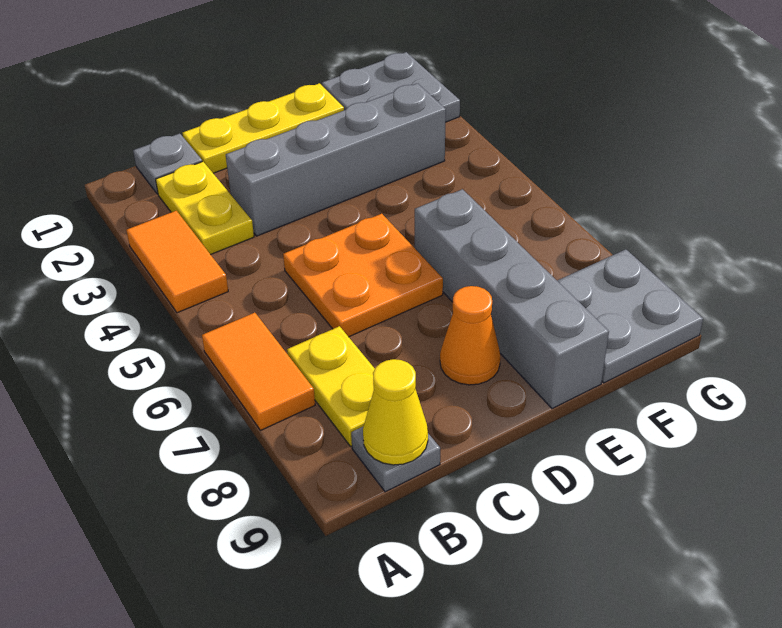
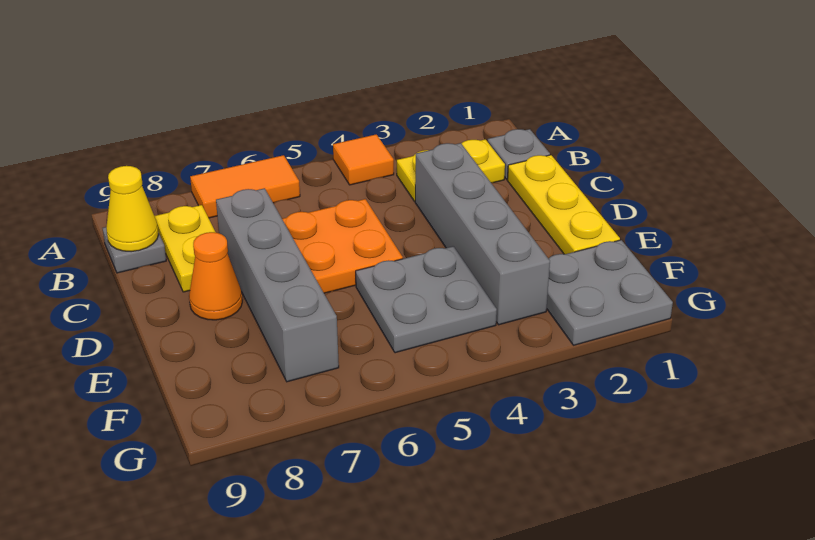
orange 1x2 tile [126,211,228,313] -> orange 1x1 tile [333,134,394,185]
yellow 1x2 plate [287,326,375,447] -> yellow 1x2 plate turned to [155,205,216,292]
grey 1x4 brick [415,189,609,409] -> grey 1x4 brick turned to [216,188,339,382]
grey 2x2 plate [557,249,703,383] -> grey 2x2 plate moved to [356,246,497,353]

